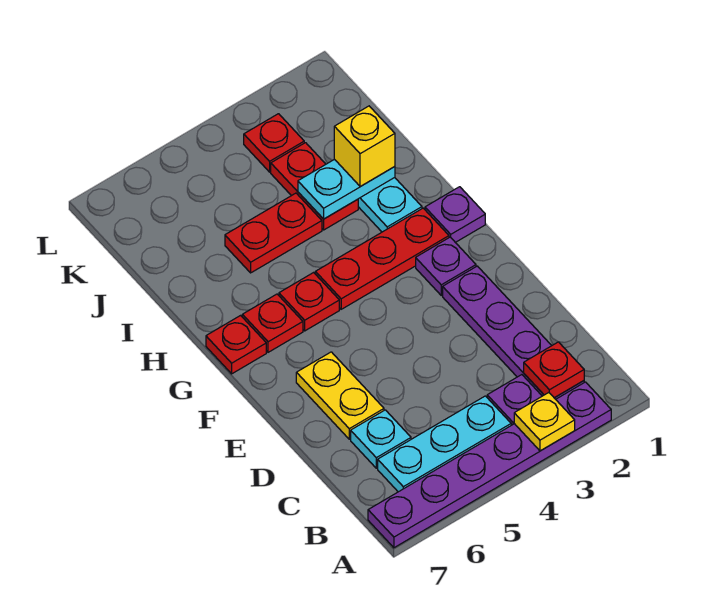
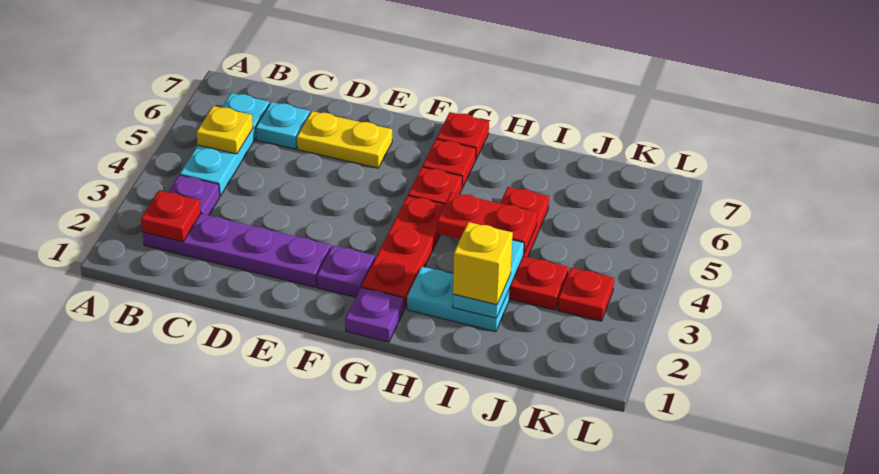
purple 1x6 plate [368,382,611,548] -> none
yellow 1x1 plate [514,393,575,451] -> yellow 1x1 plate moved to [197,106,253,154]
none -> red 1x2 plate [437,192,537,253]

